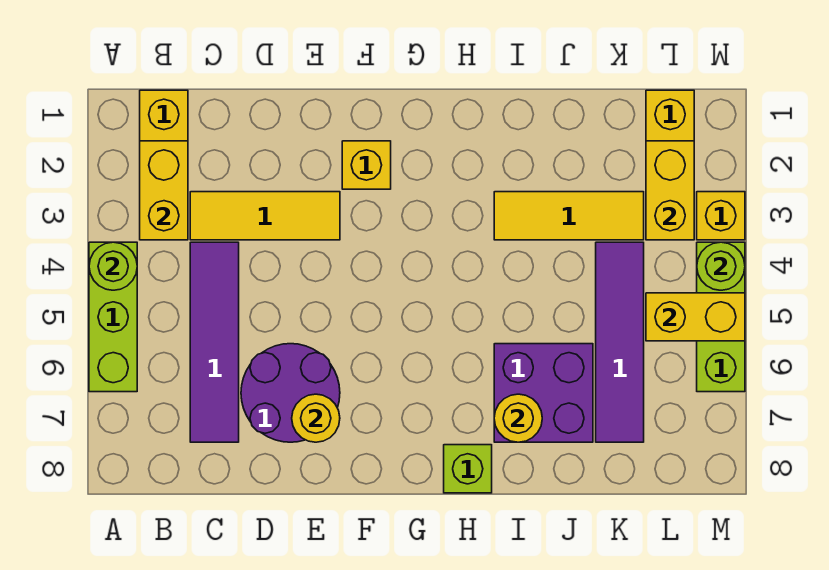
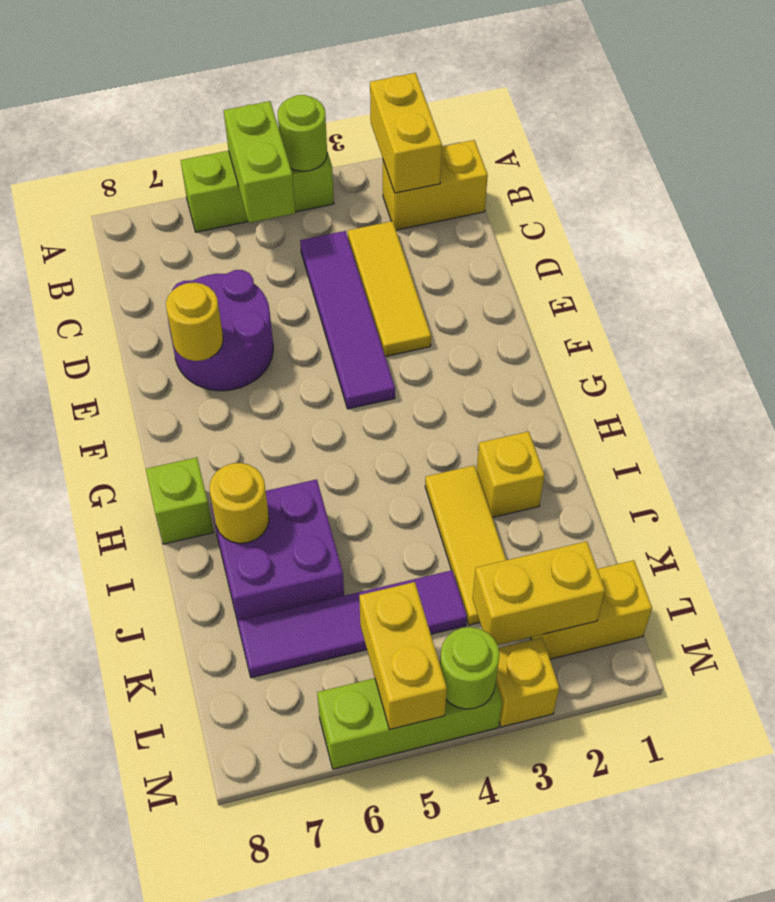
none -> lime 1x2 brick [224,101,295,223]
yellow 1x2 brick [140,141,188,240] -> yellow 1x2 brick turned to [370,73,442,193]
purple 1x4 tile [190,242,239,442] -> purple 1x4 tile turned to [300,231,395,409]
yellow 1x1 brick [342,141,391,189] -> yellow 1x1 brick moved to [477,431,544,517]

